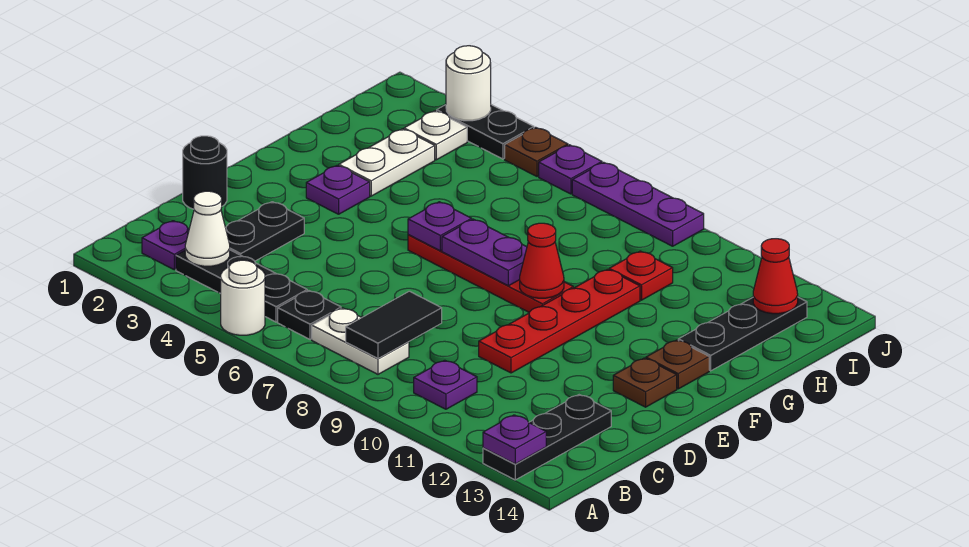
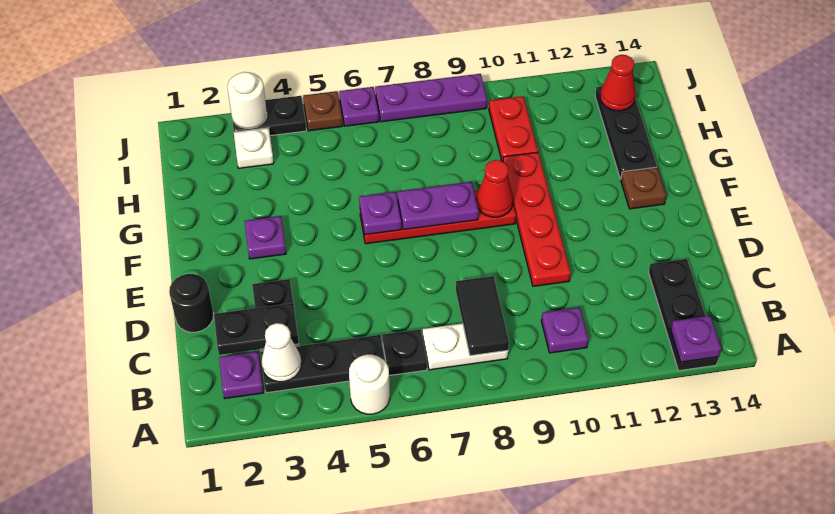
none -> black 1x2 plate [214,303,299,355]
brown 1x1 plate [613,358,677,407] -> none
white 1x2 plate [339,129,435,196] -> none
red 1x1 plate [609,251,673,300] -> red 1x2 plate [489,96,538,161]

